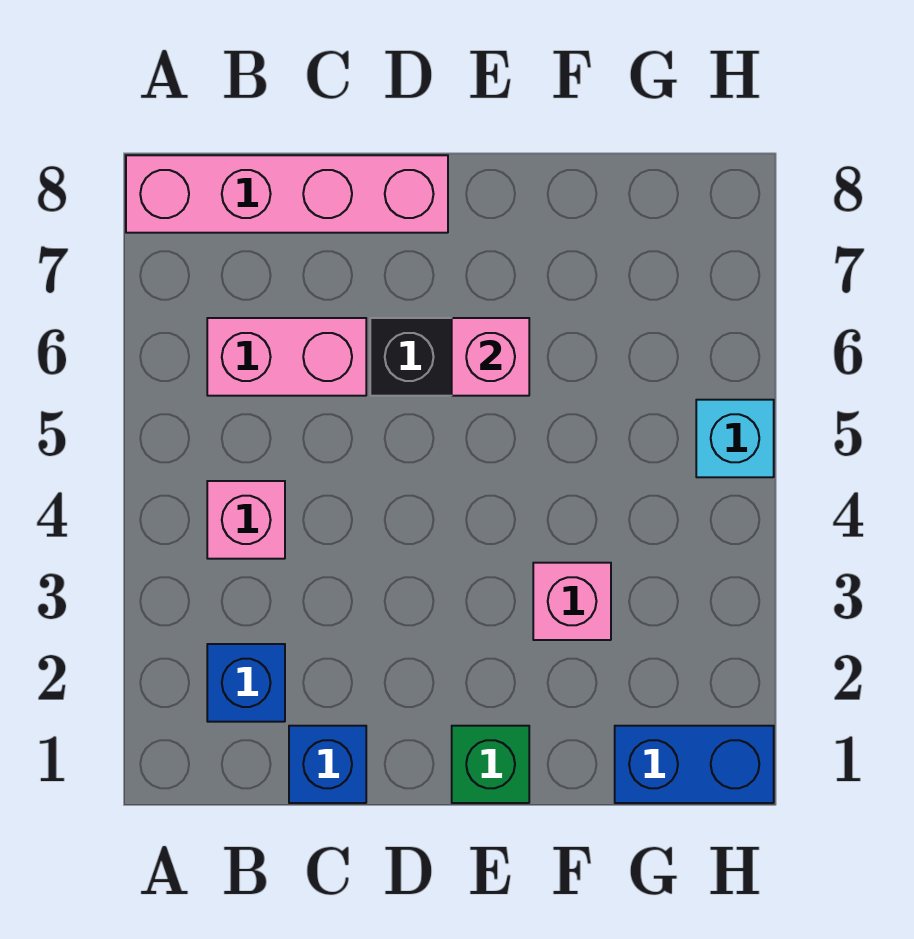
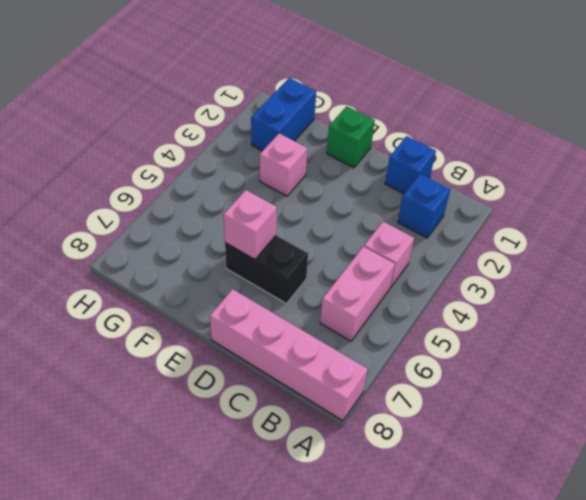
pink 1x2 brick [207,318,366,396] -> pink 1x2 brick turned to [320,247,395,341]
blue 1x2 brick [615,726,774,803] -> blue 1x2 brick turned to [251,78,316,151]
cyan 1x1 brick [696,400,774,477] -> none

